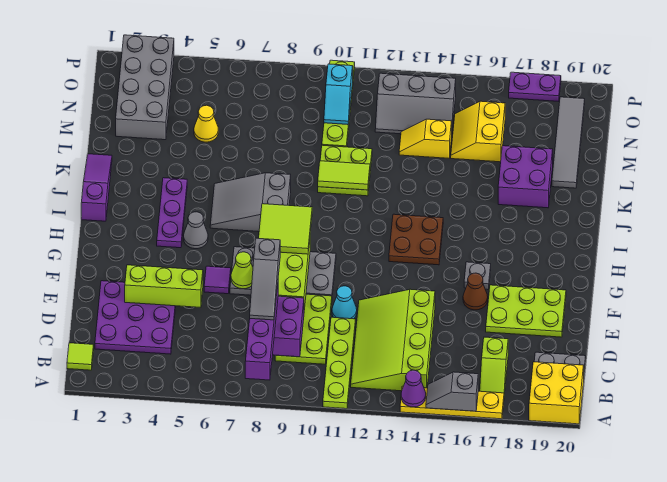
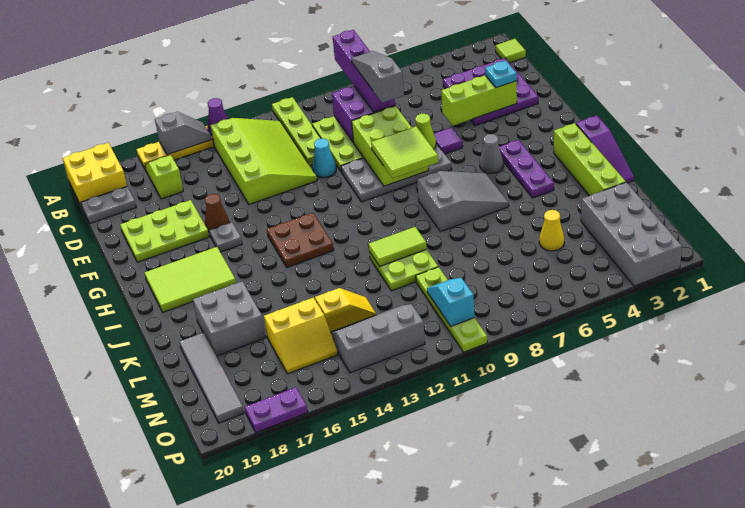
none -> cyan 1x1 plate [485,61,517,88]
none -> lime 2x3 tile [145,247,236,312]
none -> lime 1x4 brick [554,123,626,196]
purple 2x2 brick [498,146,553,208] -> grey 2x2 brick [193,281,266,356]
yellow 2x2 slope [451,101,505,162] -> yellow 2x2 slope turned to [264,298,338,374]

